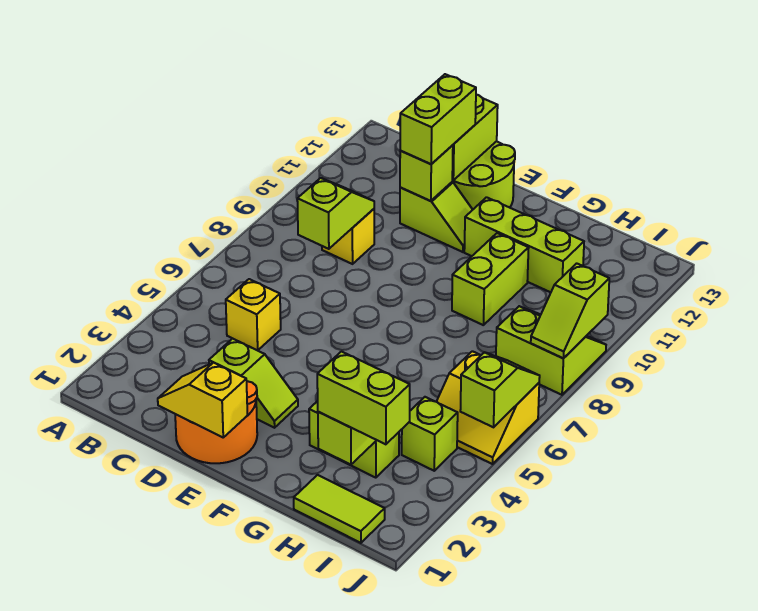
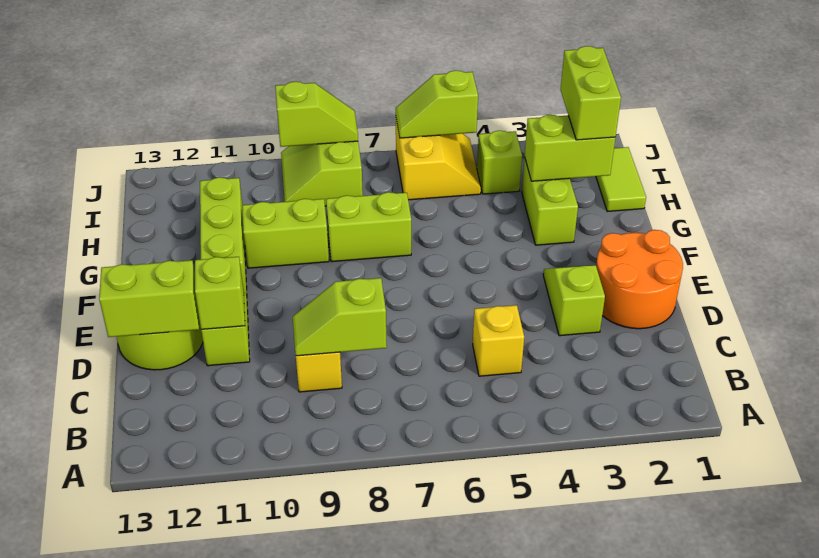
yellow 1x2 slope [158,363,248,437] -> none
lime 1x2 brick [400,74,476,164] -> lime 1x2 brick moved to [326,192,411,262]

